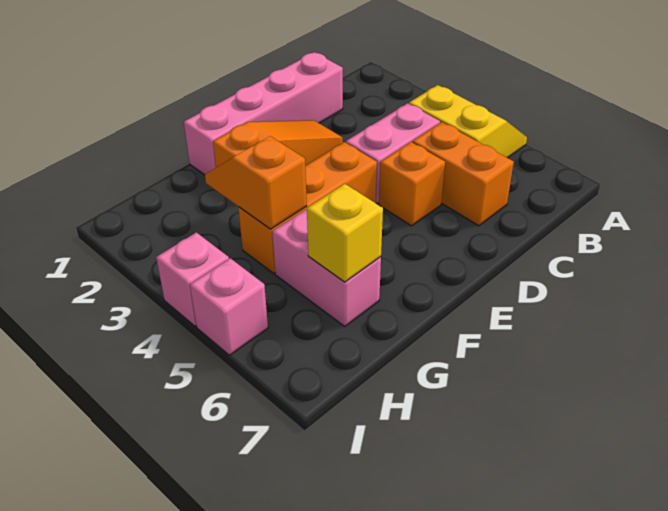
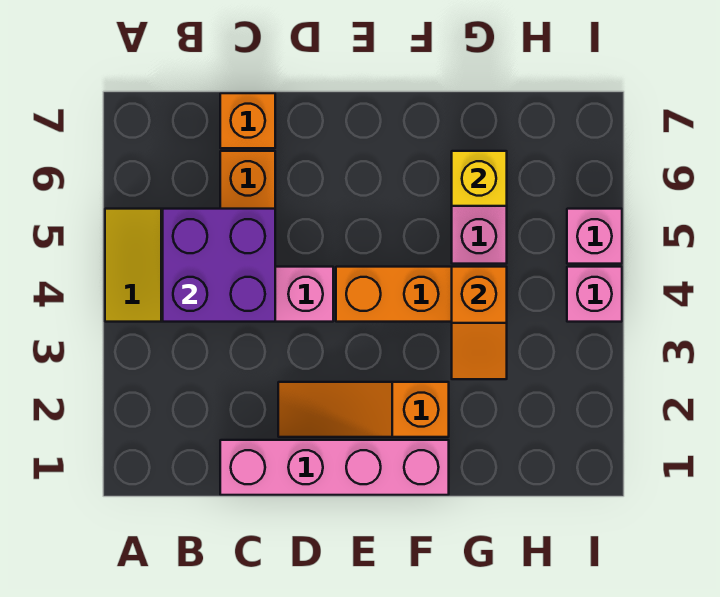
none -> purple 2x2 brick [163,209,275,322]
orange 1x1 brick [379,142,445,226] -> orange 1x1 brick moved to [220,93,275,148]

